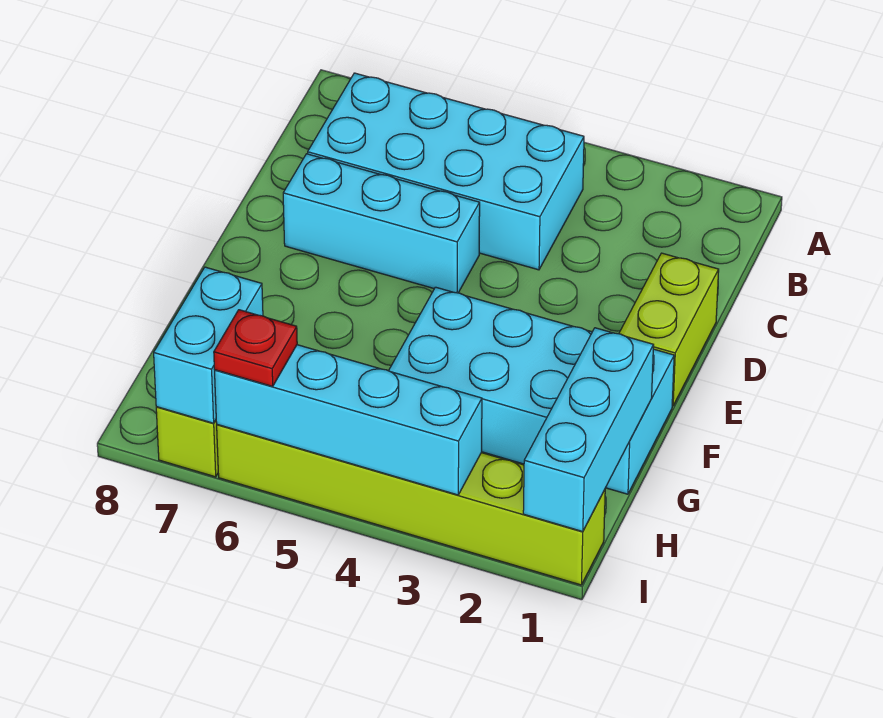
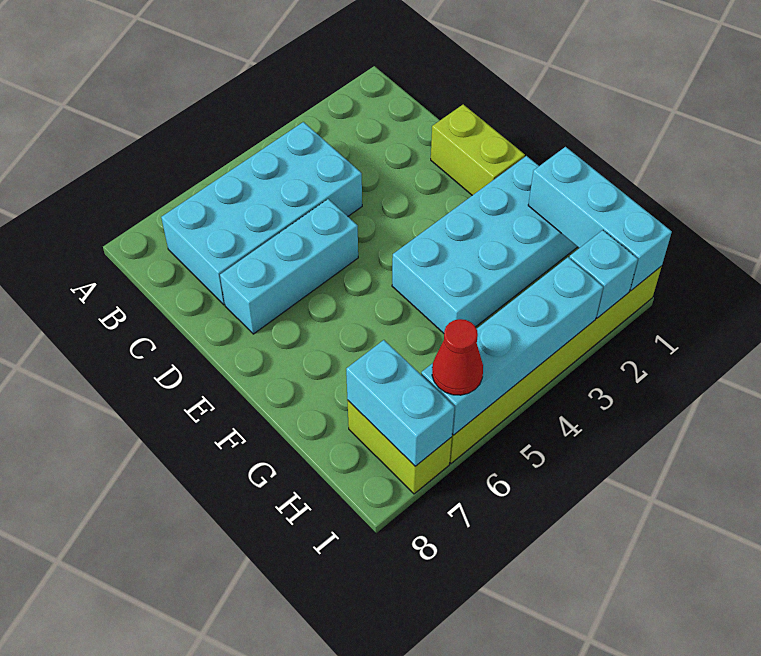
none -> cyan 1x1 brick [569,230,638,318]
red 1x1 plate [214,310,297,386] -> red 1x1 cone [432,319,483,395]

